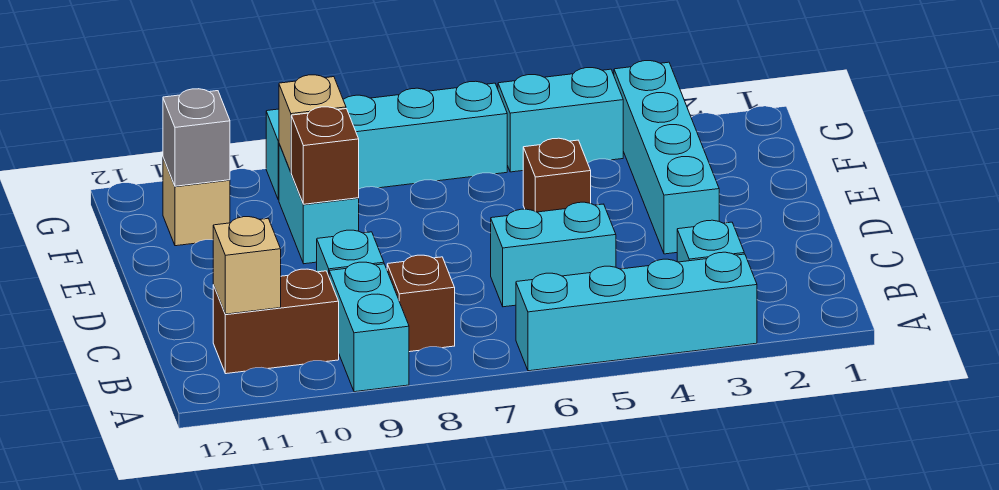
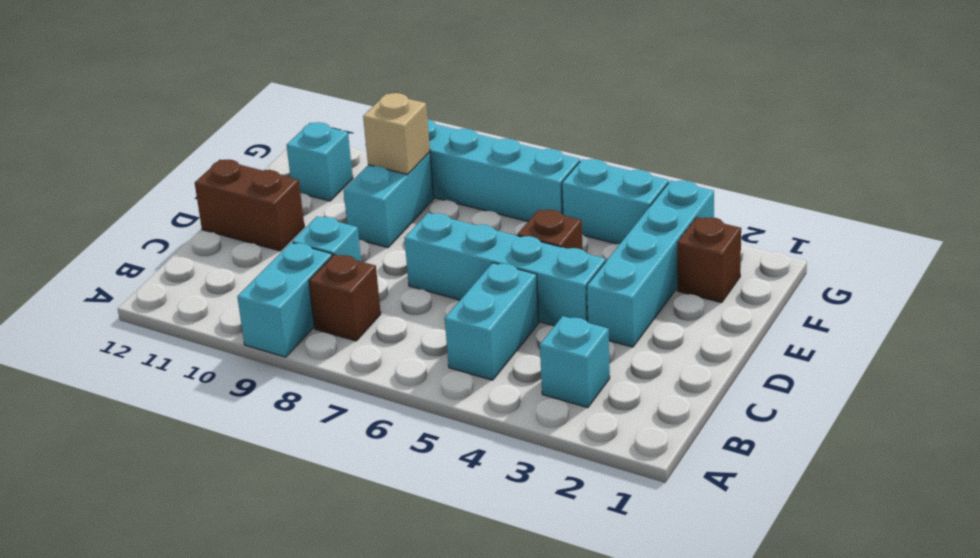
cyan 1x4 brick [516,252,757,371] -> cyan 1x4 brick moved to [404,213,606,326]
brown 1x2 brick [213,269,339,374] -> brown 1x2 brick moved to [195,160,304,251]
tan 1x1 brick [213,217,281,314] -> none
cyan 1x2 brick [491,202,616,307] -> cyan 1x2 brick turned to [445,263,539,380]
brown 1x1 brick [291,107,359,204] -> brown 1x1 brick moved to [677,217,741,303]
tan 1x1 brick [163,158,230,246] -> cyan 1x1 brick [287,122,353,201]
grey 1x1 brick [163,89,230,186] -> none

